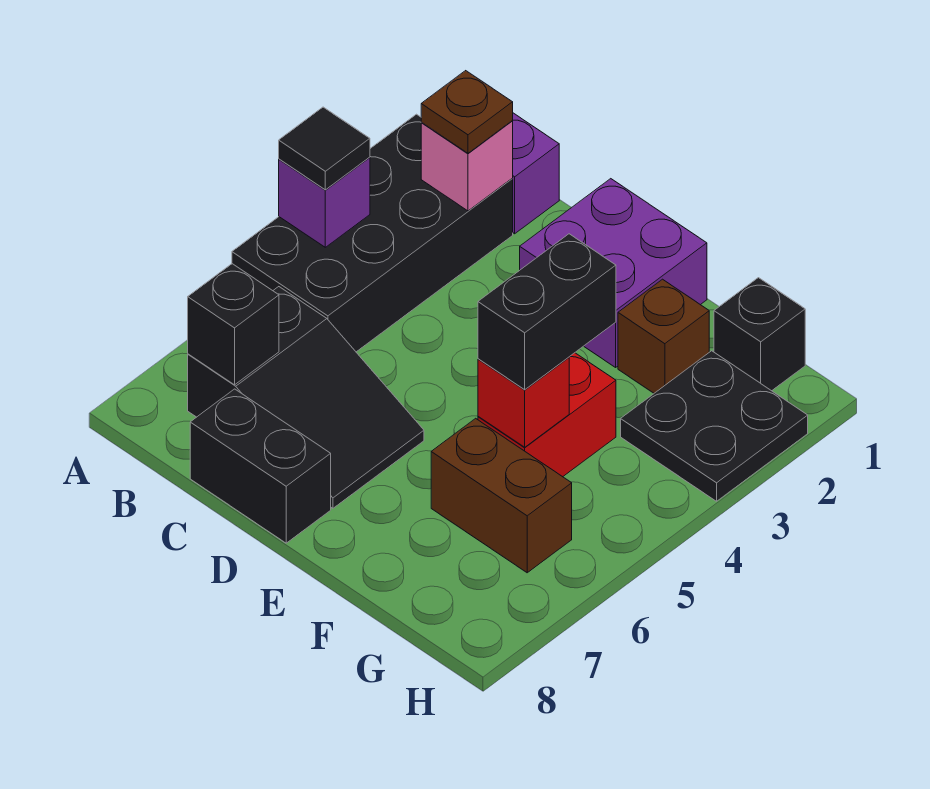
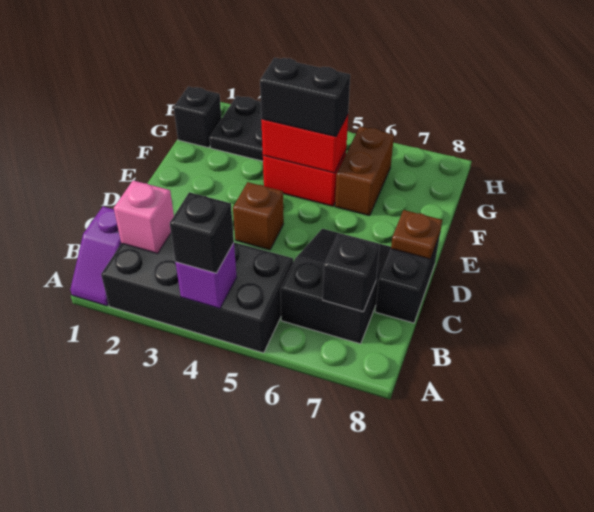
black 1x1 tile [279,107,370,190] -> black 1x1 brick [170,192,234,273]
brown 1x1 plate [421,71,513,153] -> brown 1x1 plate moved to [391,210,442,259]
purple 2x2 brick [520,179,707,367] -> none
brown 1x1 brick [618,279,709,393] -> brown 1x1 brick moved to [233,182,284,250]
red 1x1 brick [478,357,569,447] -> red 1x2 brick [261,115,348,173]

